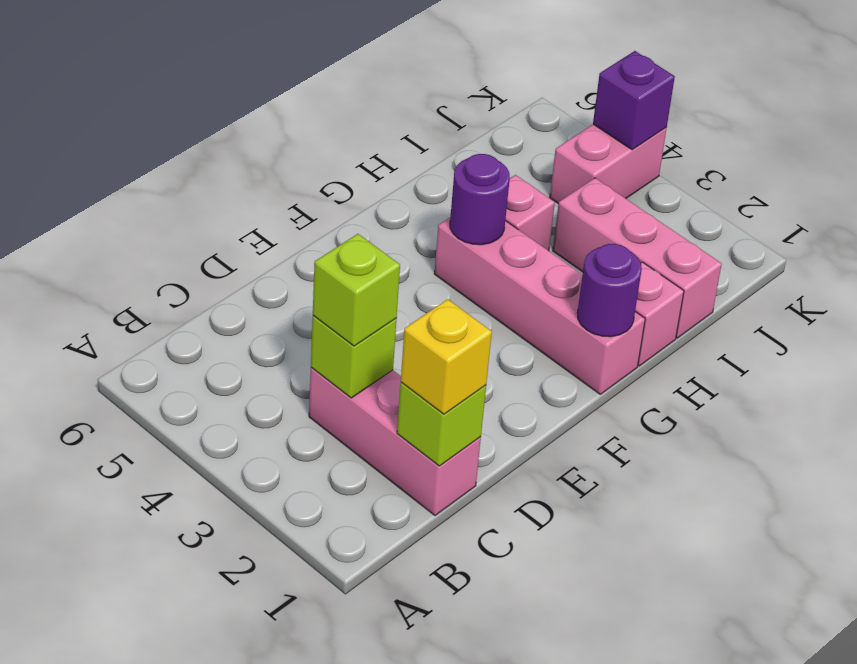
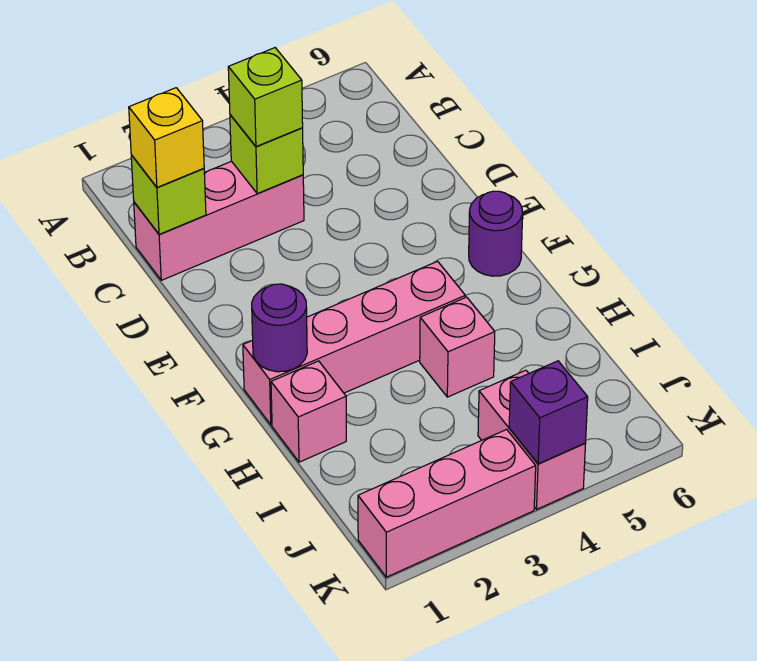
purple 1x1 round brick [450,154,510,245] -> purple 1x1 round brick moved to [469,191,523,276]
pink 1x3 brick [553,178,722,338] -> pink 1x3 brick moved to [358,429,536,577]

